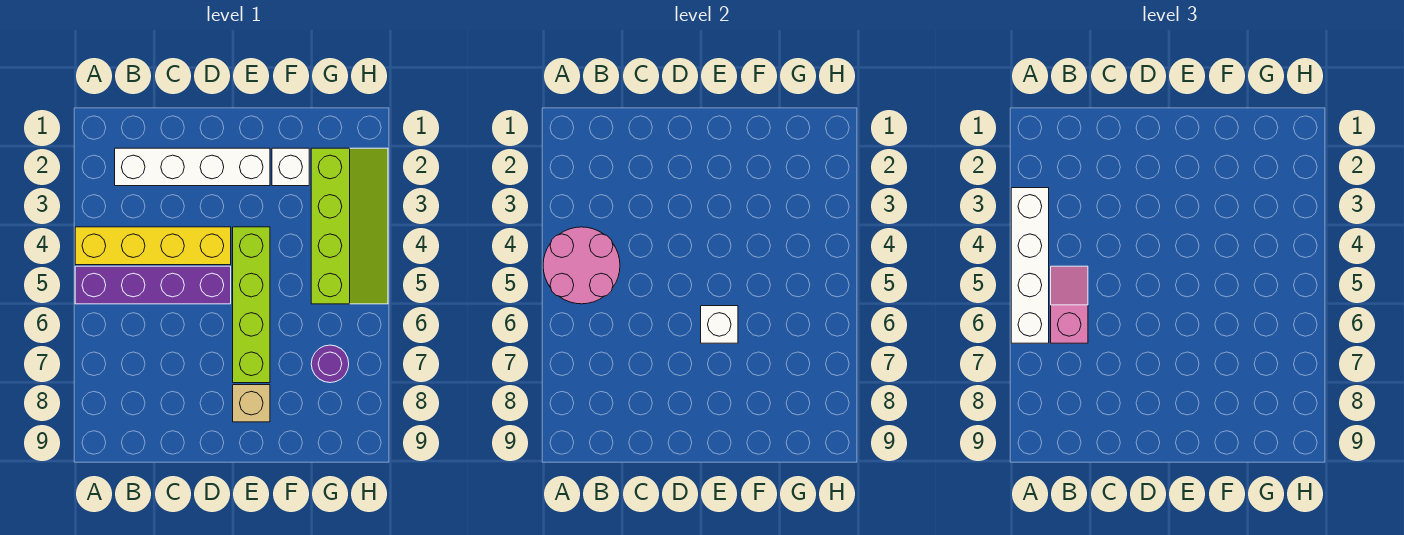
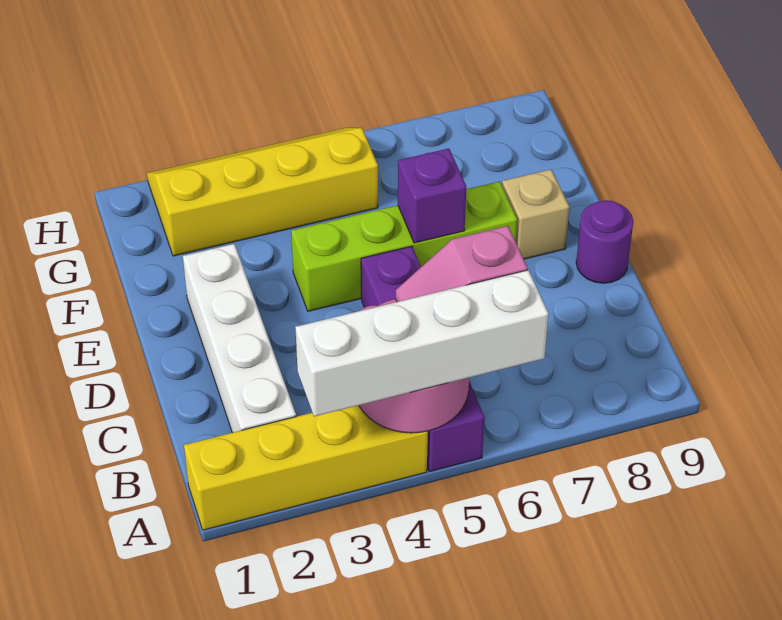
yellow 1x4 brick [75,227,231,265] -> yellow 1x4 brick turned to [184,405,428,530]
white 1x1 brick [701,306,738,343] -> purple 1x1 brick [398,149,466,243]
white 1x1 brick [272,148,309,186] -> none
lime 2x4 slope [311,148,388,304] -> yellow 2x4 slope [147,128,378,256]
purple 1x1 round brick [311,345,349,383] -> purple 1x1 round brick moved to [576,200,633,283]

